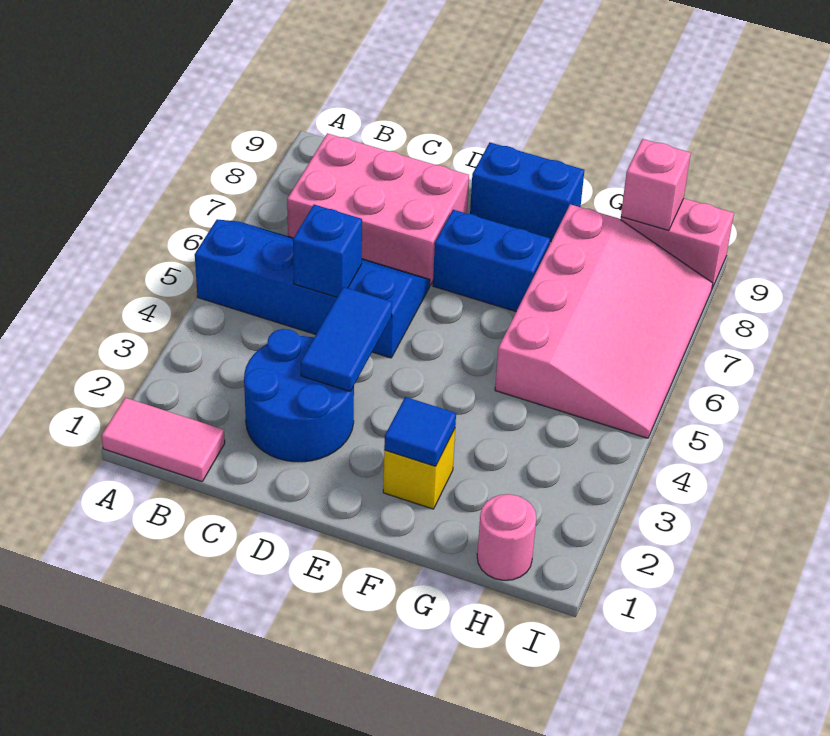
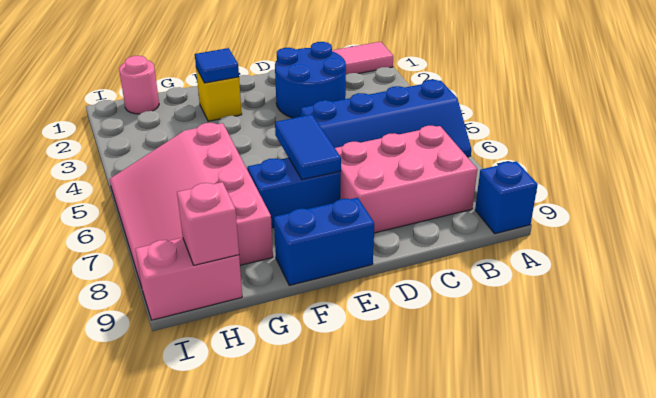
blue 1x1 brick [293,205,362,297] -> blue 1x1 brick moved to [475,161,538,234]
blue 1x2 tile [301,287,392,391] -> blue 1x2 tile moved to [275,115,341,180]

